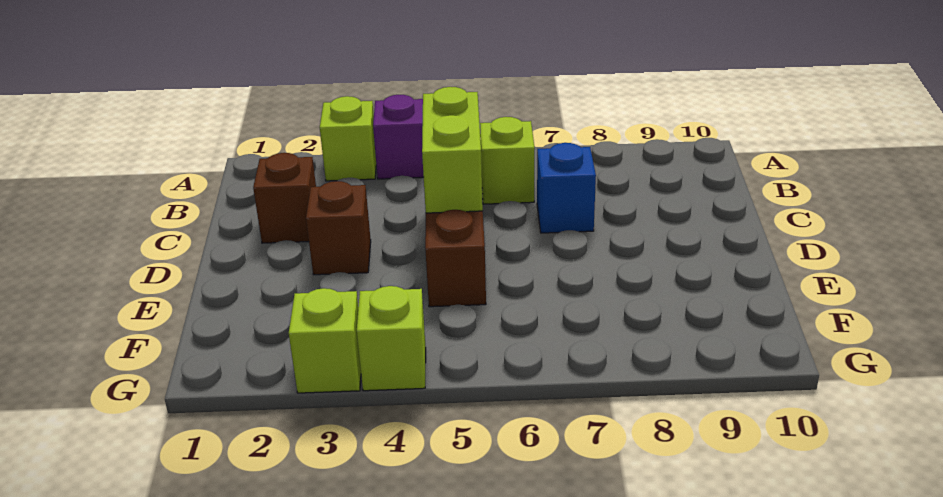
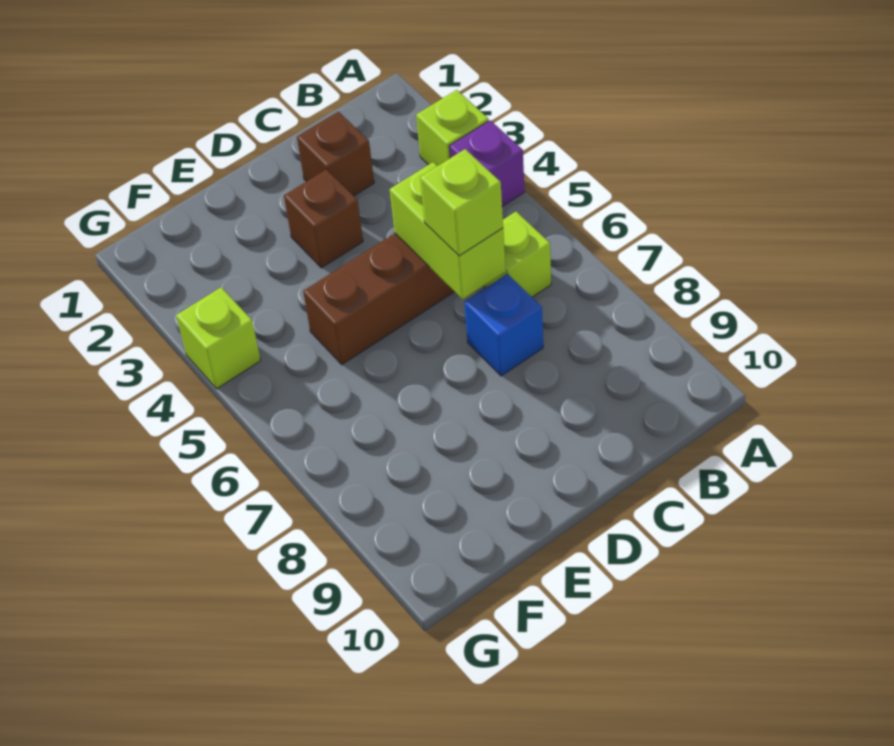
lime 1x2 brick [422,87,483,213] -> lime 1x2 brick turned to [390,162,506,299]
lime 1x1 brick [289,288,361,393] -> lime 1x1 brick moved to [420,149,503,256]

